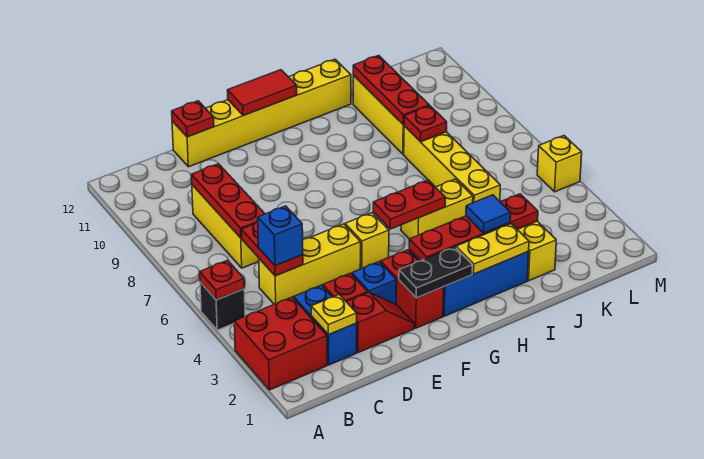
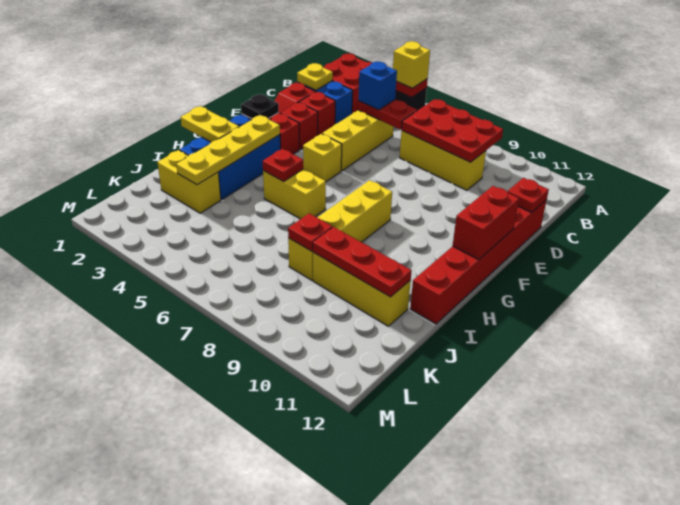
red 1x3 plate [191,164,265,238] -> red 2x3 plate [402,99,503,162]
yellow 1x6 brick [172,59,351,167] -> red 1x6 brick [410,200,547,324]
blue 1x1 brick [352,262,397,304] -> red 1x1 brick [281,102,318,149]
black 1x2 plate [399,247,473,298] -> black 1x1 plate [241,94,279,119]
red 1x2 tile [227,70,297,116] -> red 1x2 brick [453,186,519,260]
red 1x4 plate [409,194,538,261] -> yellow 1x4 plate [176,115,280,185]
red 1x2 plate [373,180,445,229] -> red 1x1 plate [263,149,303,182]
yellow 1x2 plate [456,224,529,274] -> yellow 1x2 plate turned to [181,106,239,142]
yellow 1x2 brick [401,179,473,239] -> yellow 1x2 brick turned to [263,169,326,219]
blue 1x1 tile [466,195,511,233] -> none
yellow 1x4 brick [404,126,500,203] -> yellow 1x4 brick turned to [288,180,392,280]
yellow 1x1 brick [537,136,582,192] -> yellow 1x1 brick moved to [393,41,430,88]

